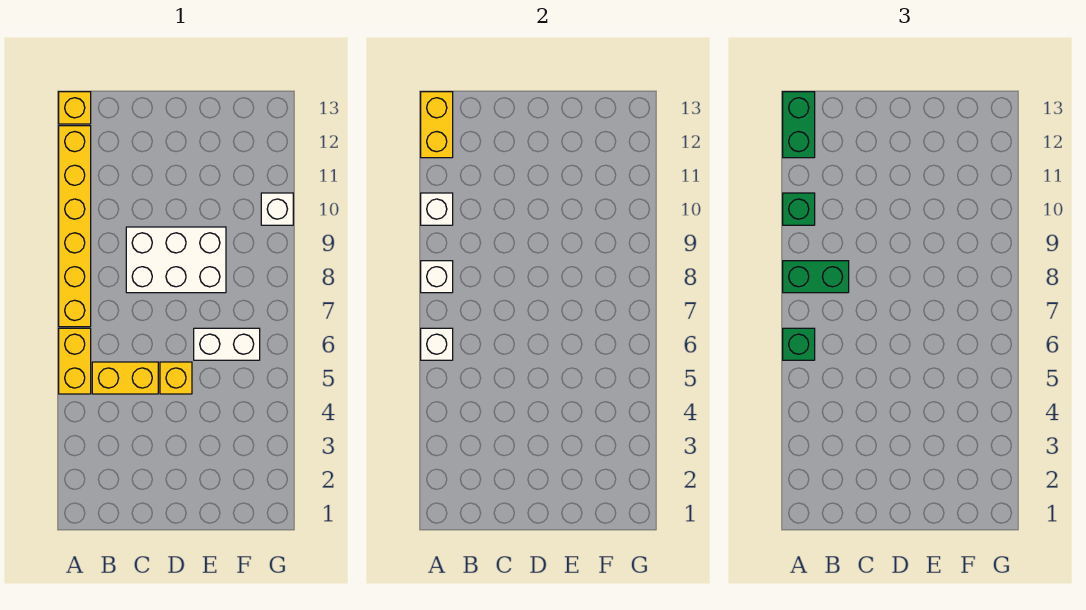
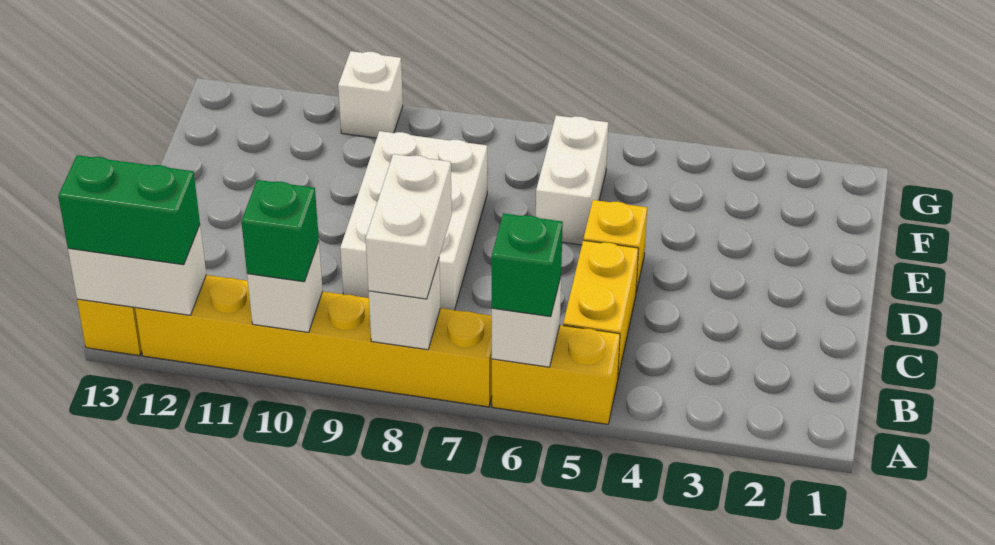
green 1x2 brick [783,261,849,293] -> white 1x2 brick [366,154,452,299]
yellow 1x2 brick [421,92,453,158] -> white 1x2 brick [68,225,206,315]

